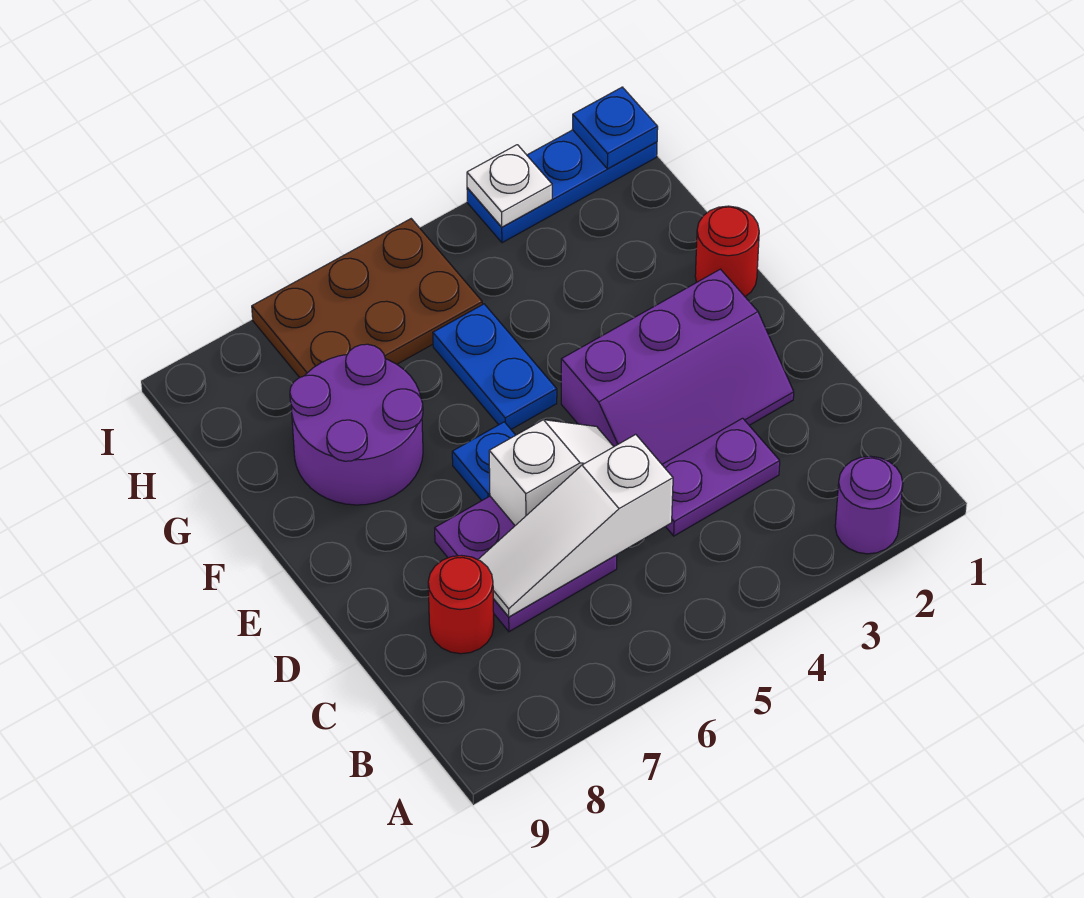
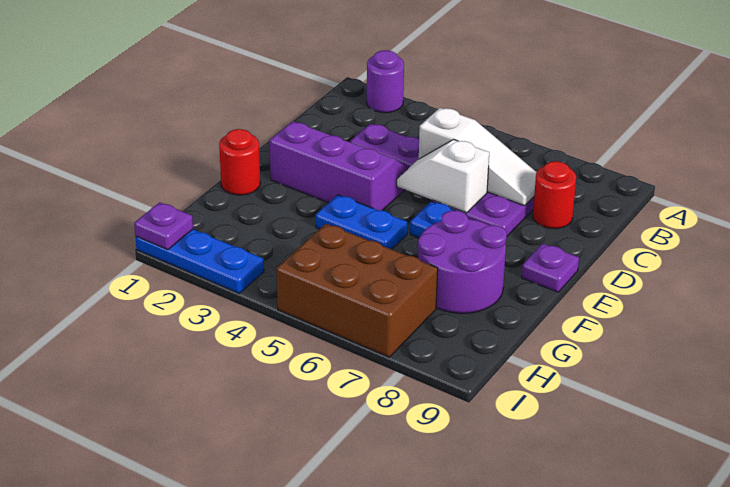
none -> purple 1x1 plate [522,243,579,292]
blue 1x2 plate [433,304,557,429] -> blue 1x2 plate turned to [316,195,407,249]
brown 2x3 plate [252,219,482,378] -> brown 2x3 brick [277,224,438,357]
blue 1x1 plate [572,87,658,169] -> purple 1x1 plate [134,202,193,250]
white 1x1 plate [467,145,552,227] -> none

